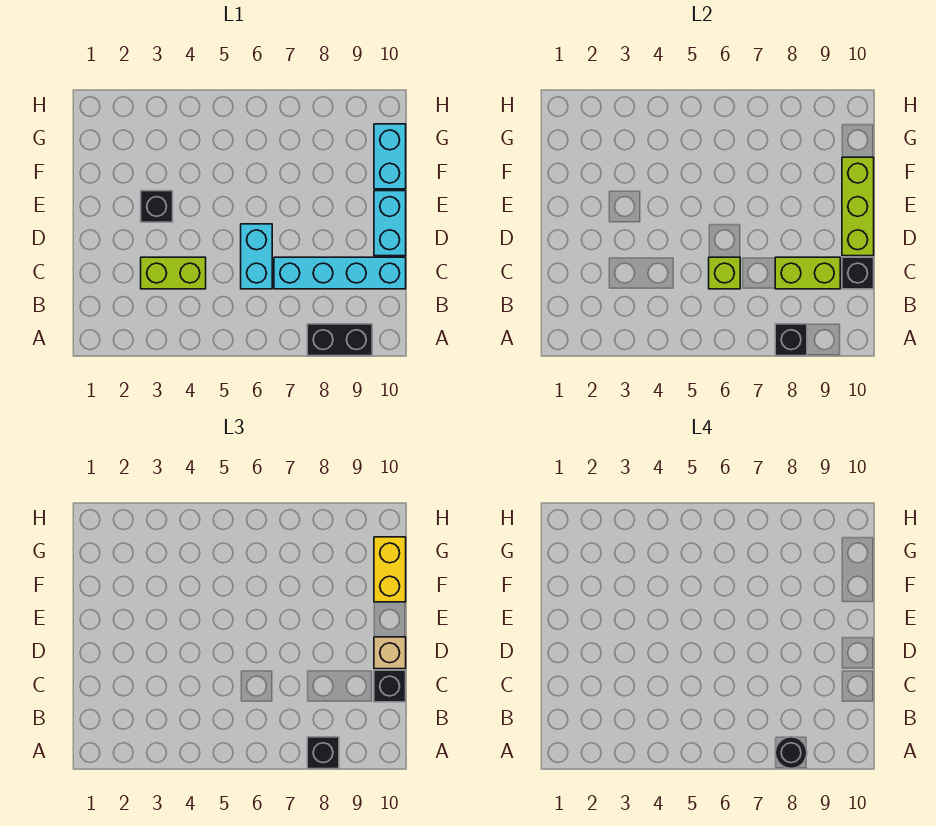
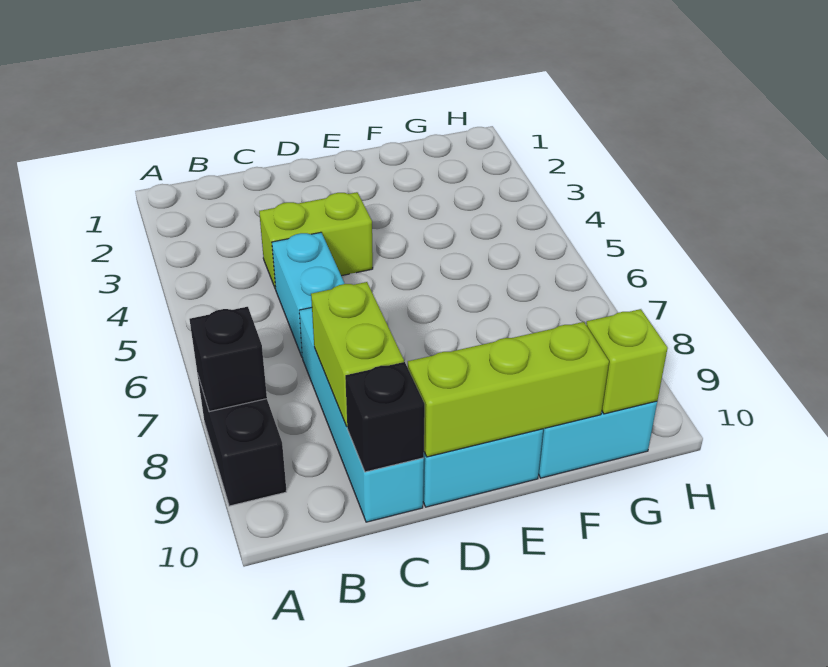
black 1x1 brick [307,737,339,769] -> none
black 1x1 round brick [775,737,807,769] -> none
lime 1x2 brick [141,257,206,289] -> lime 1x2 brick turned to [259,192,373,289]
cyan 1x2 brick [241,224,272,289] -> cyan 1x2 brick turned to [272,232,345,357]
lime 1x1 brick [709,257,740,289] -> lime 1x1 brick moved to [586,309,668,414]
black 1x1 brick [374,670,406,702] -> none
tan 1x1 brick [374,637,406,669] -> none
black 1x1 brick [141,191,173,222] -> none
yellow 1x2 brick [374,537,406,602] -> none

